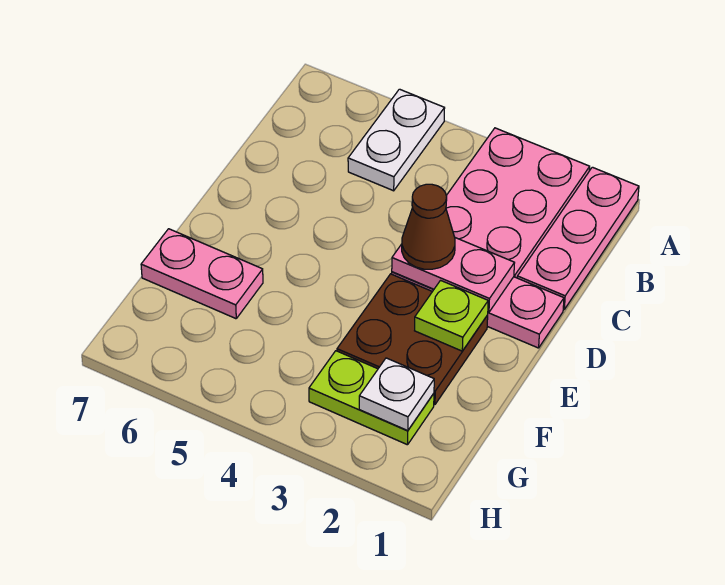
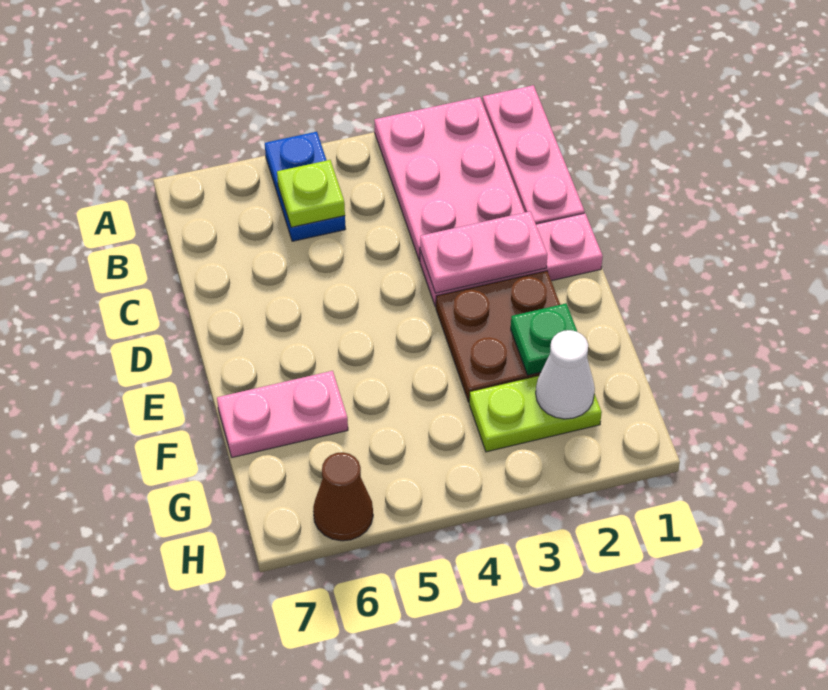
white 1x2 plate [348,89,445,191] -> blue 1x2 plate [265,132,345,241]
brown 1x1 cone [402,184,455,269] -> brown 1x1 cone moved to [313,452,373,541]
lime 1x1 plate [415,280,488,351] -> lime 1x1 plate moved to [277,160,345,227]
none -> green 1x1 plate [511,304,577,375]
white 1x1 plate [359,358,434,431] -> white 1x1 cone [536,330,595,419]

